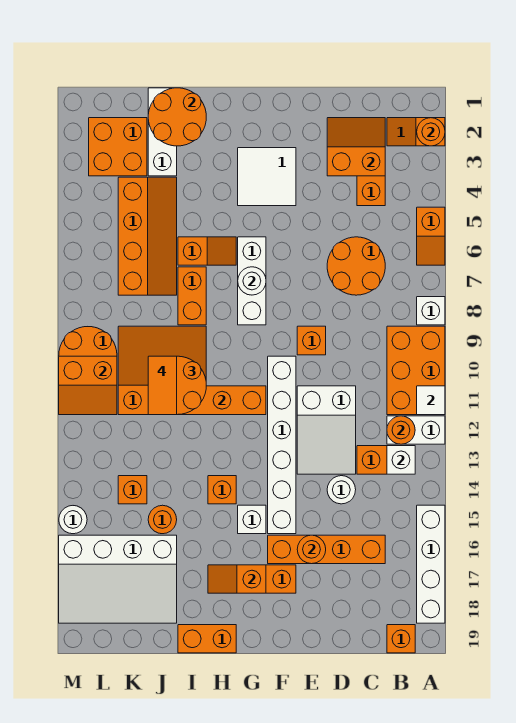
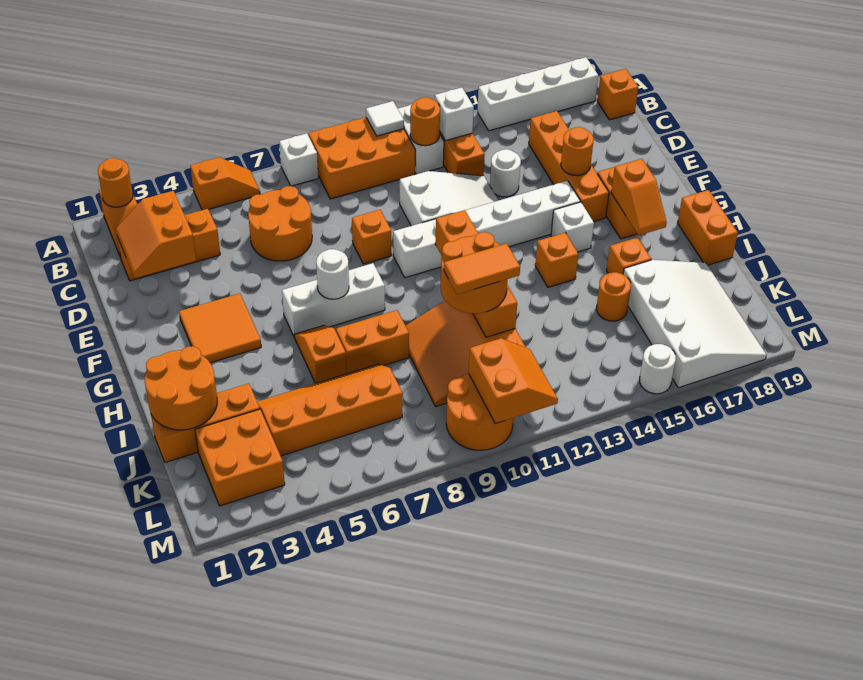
white 2x2 tile [238,148,296,206] -> orange 2x2 tile [179,293,261,363]
white 1x3 brick [148,88,177,176] -> orange 1x3 brick [151,383,260,462]
orange 1x1 brick [118,476,147,504] -> orange 1x1 brick moved to [607,237,651,274]

